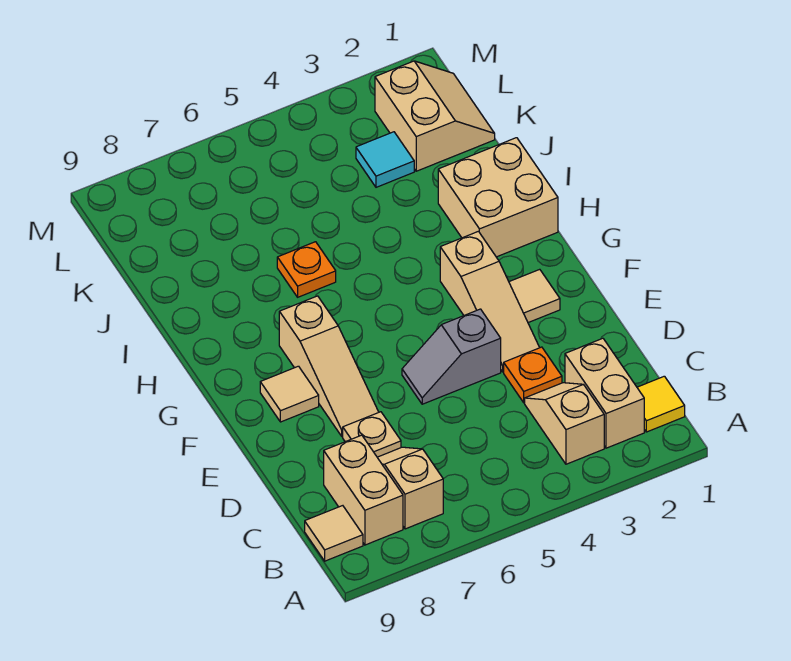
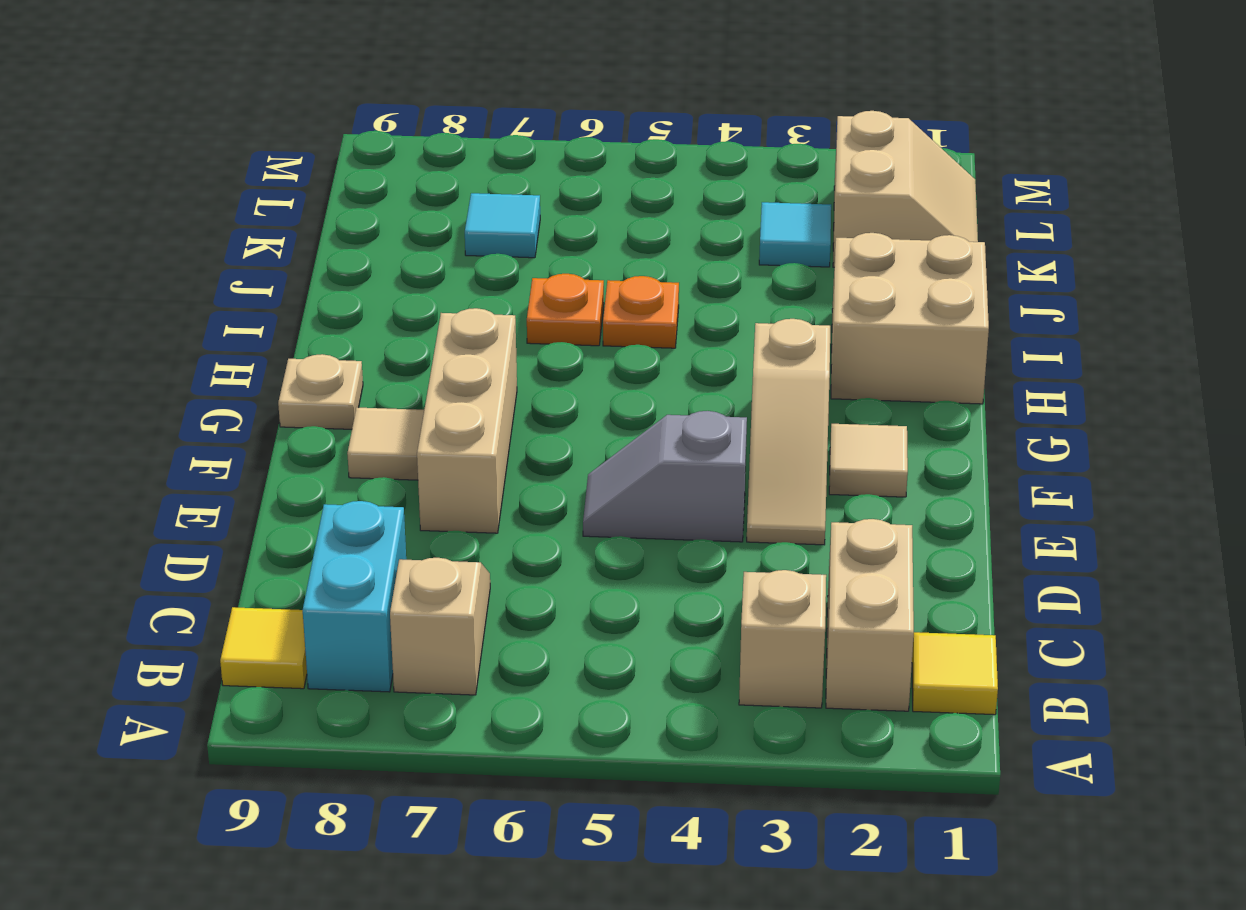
tan 1x2 brick [324,435,403,545] -> cyan 1x2 brick [303,501,406,692]
tan 1x1 tile [305,506,363,561] -> yellow 1x1 tile [220,607,307,689]
orange 1x1 plate [504,347,562,403] -> orange 1x1 plate moved to [603,276,679,348]
tan 1x1 plate [343,412,401,457] -> tan 1x1 plate moved to [278,354,363,429]
tan 1x3 slope [279,296,379,436] -> tan 1x3 brick [417,308,517,533]
none -> cyan 1x1 tile [465,193,540,258]

